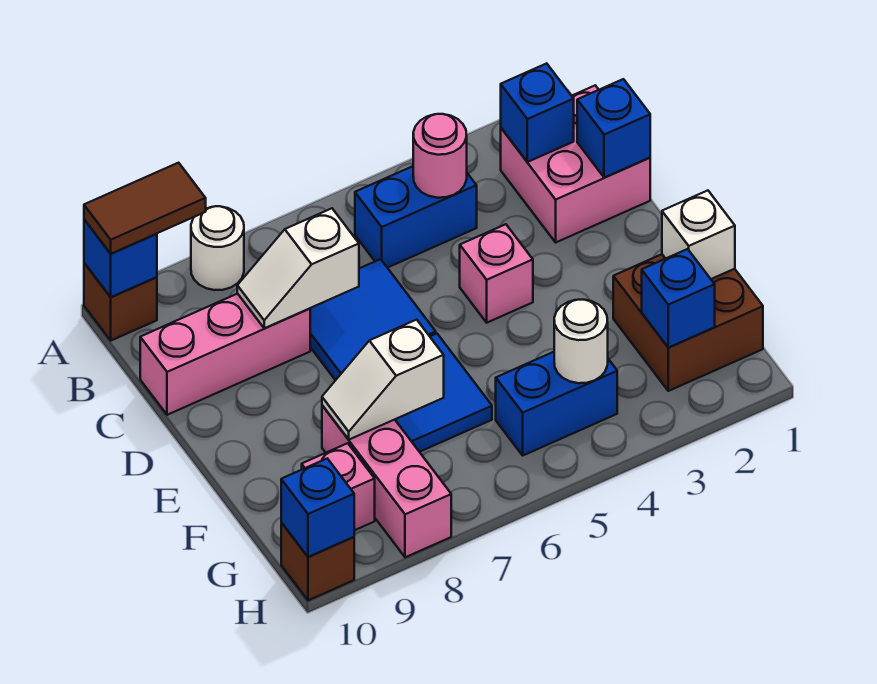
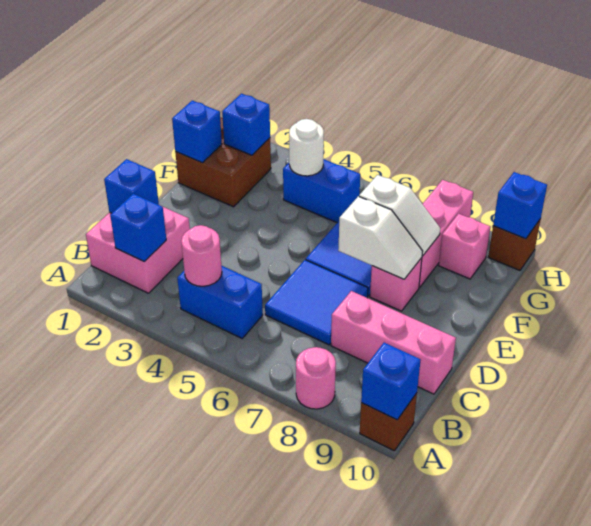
white 1x1 round brick [191,206,244,290] -> pink 1x1 round brick [296,347,336,409]
brown 1x2 tile [84,163,206,254] -> none
white 1x2 slope [237,208,359,328] -> white 1x2 slope moved to [338,196,422,279]
pink 1x1 brick [460,224,533,323] -> pink 1x1 brick moved to [370,258,422,311]
white 1x1 brick [662,191,735,279] -> blue 1x1 brick [172,101,222,163]

